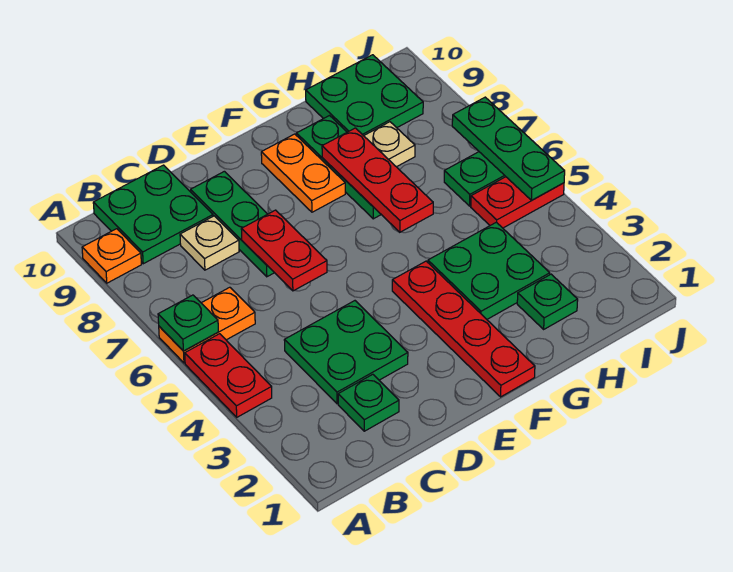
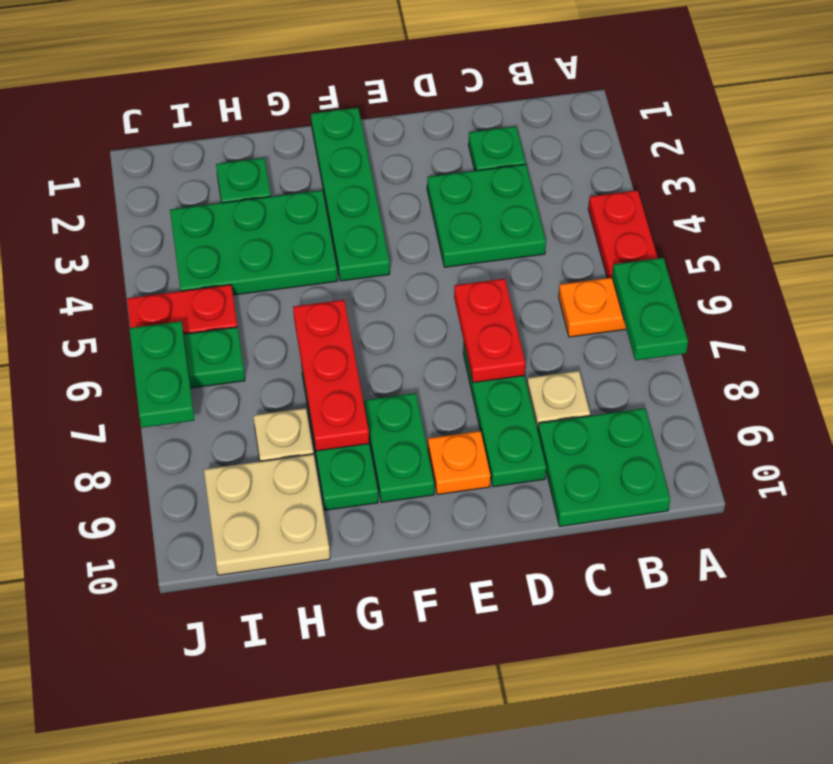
green 1x1 plate [158,295,218,351] -> green 1x2 plate [612,258,688,361]
orange 1x1 plate [82,229,141,283] -> orange 1x1 plate moved to [428,431,491,495]
red 1x4 plate [392,261,535,397] -> green 1x4 plate [311,108,390,281]
orange 1x2 plate [261,134,345,212] -> green 1x2 plate [364,393,434,503]
green 2x2 plate [428,222,550,319] -> green 2x3 plate [170,190,338,295]
green 2x2 plate [306,55,423,136] -> tan 2x2 plate [204,454,330,575]
green 1x3 plate [452,97,565,200] -> green 1x2 plate [129,321,195,428]

